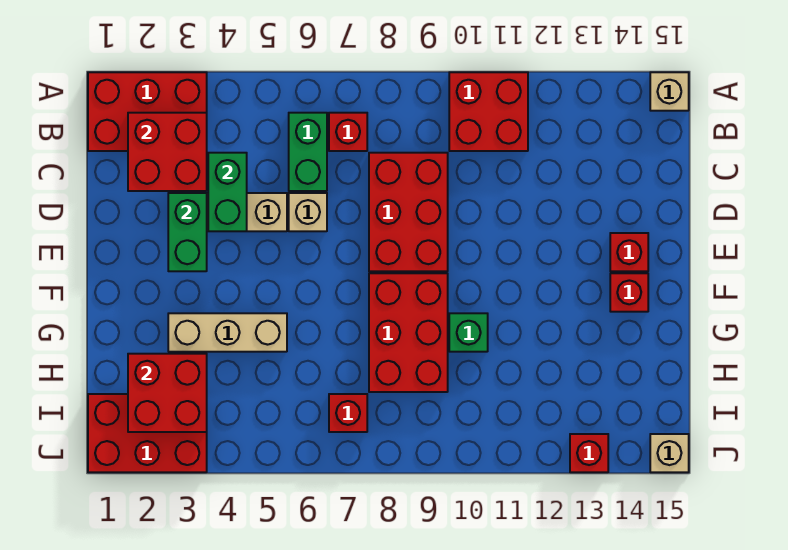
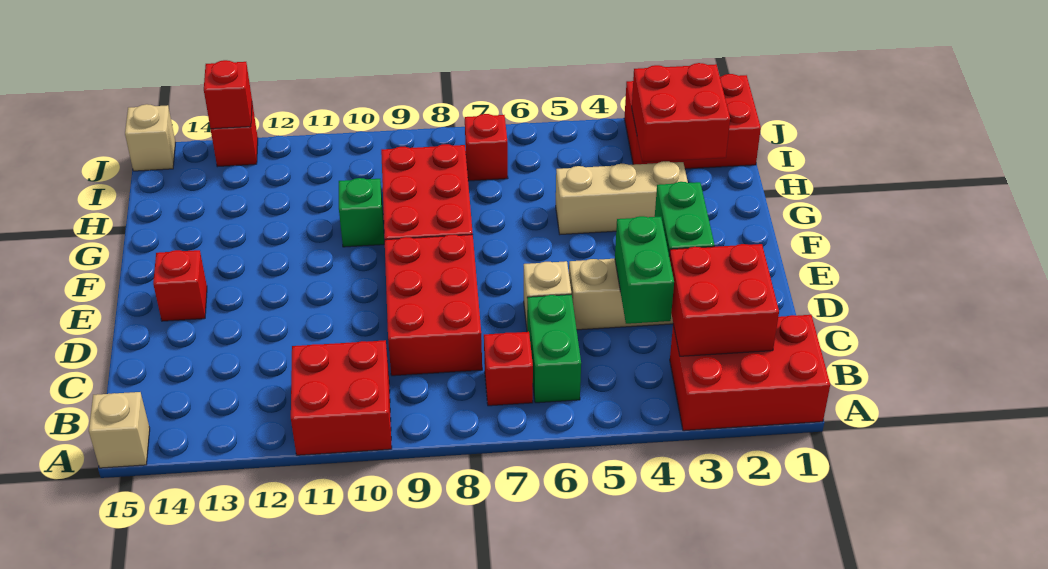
red 1x1 brick [610,273,648,312] -> red 1x1 brick moved to [204,60,252,129]

